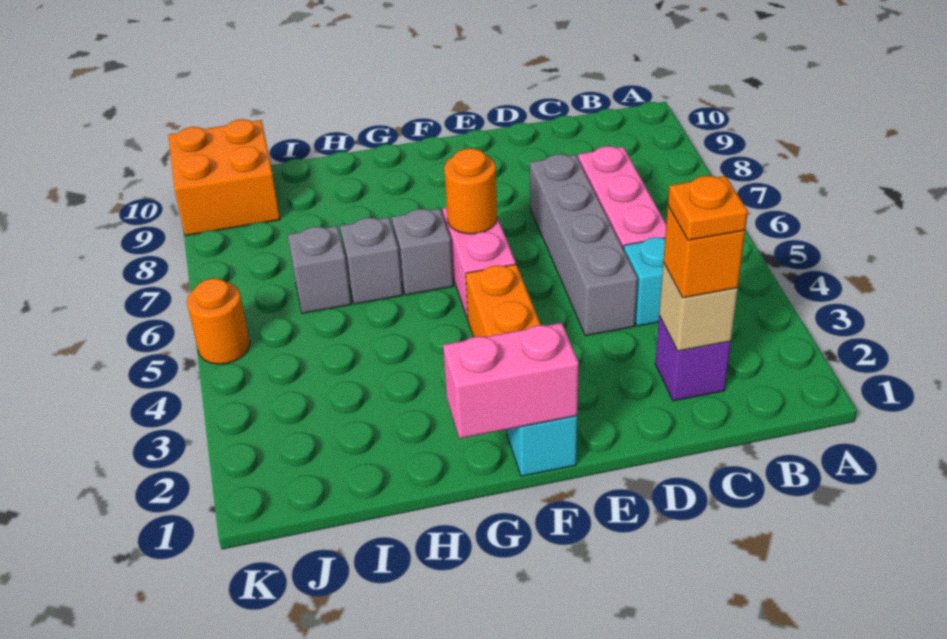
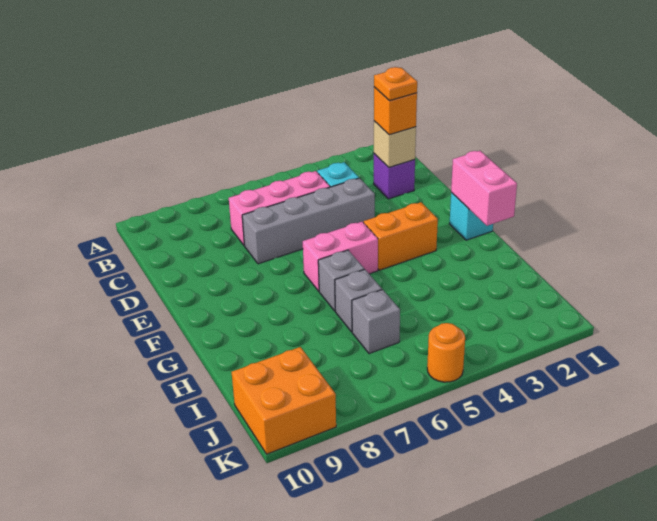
orange 1x1 round brick [444,148,497,234] -> none

